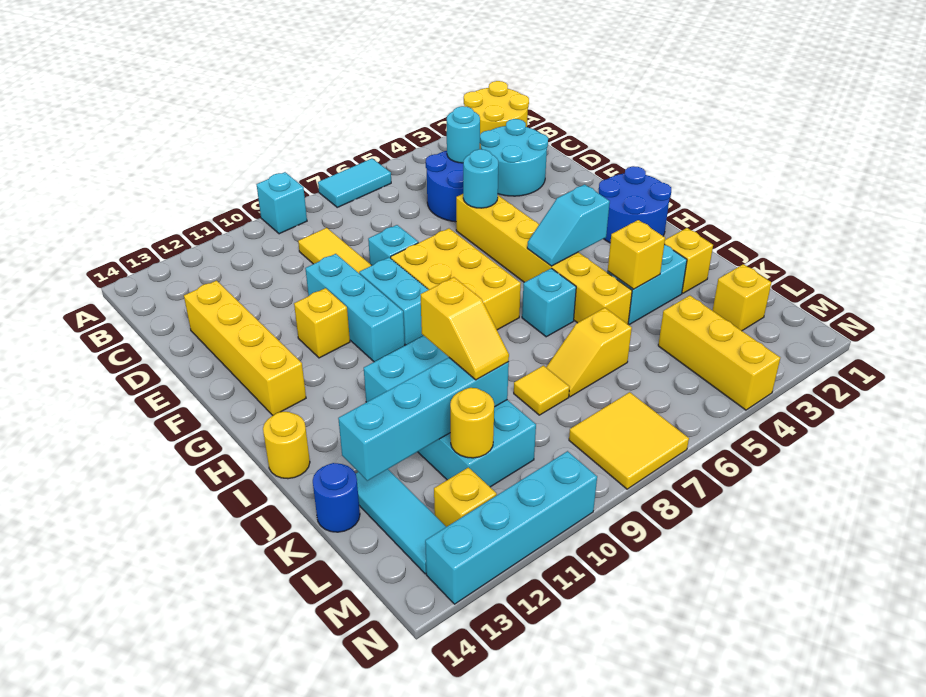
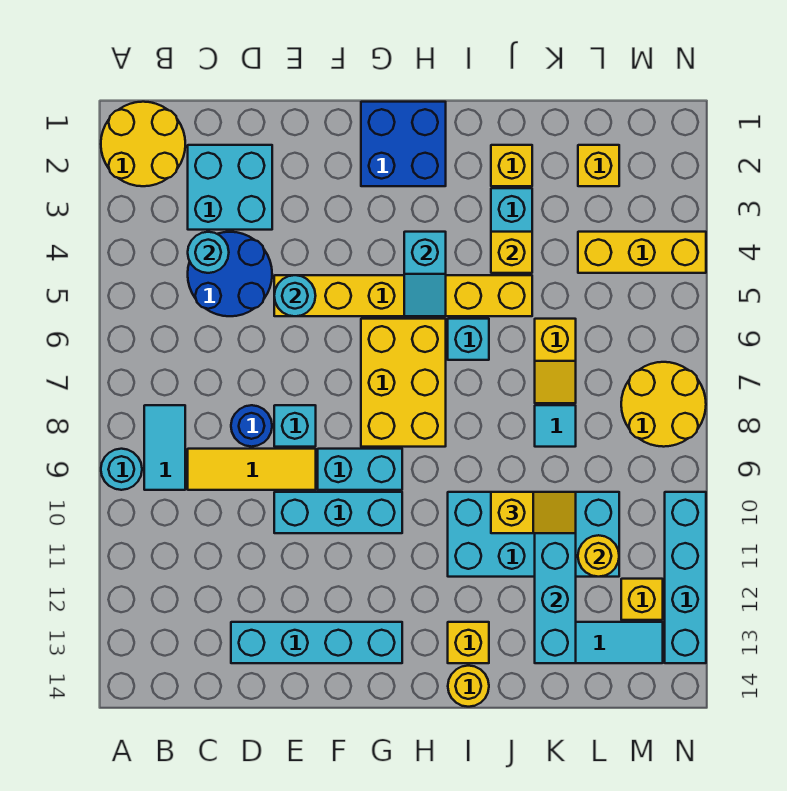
cyan 1x2 tile [318,159,391,207] -> cyan 1x2 tile moved to [144,405,185,490]
cyan 1x1 brick [257,172,307,234] -> cyan 1x1 round brick [101,449,142,490]
cyan 2x2 round brick [480,119,548,196] -> cyan 2x2 brick [188,145,272,230]
yellow 1x4 brick [184,281,306,416] -> cyan 1x4 brick [231,622,402,663]
yellow 2x3 brick [391,228,521,330] -> yellow 2x3 brick turned to [361,319,446,447]
yellow 1x1 brick [294,288,350,358] -> yellow 1x1 brick moved to [448,622,489,663]
blue 2x2 round brick [599,166,671,243] -> blue 2x2 brick [361,102,446,186]
yellow 1x1 tile [514,366,570,415] -> cyan 1x1 tile [535,405,576,447]
blue 1x1 round brick [313,463,360,532] -> blue 1x1 round brick moved to [231,405,272,447]
yellow 2x2 tile [569,392,689,489] -> yellow 2x2 round brick [621,362,706,447]

